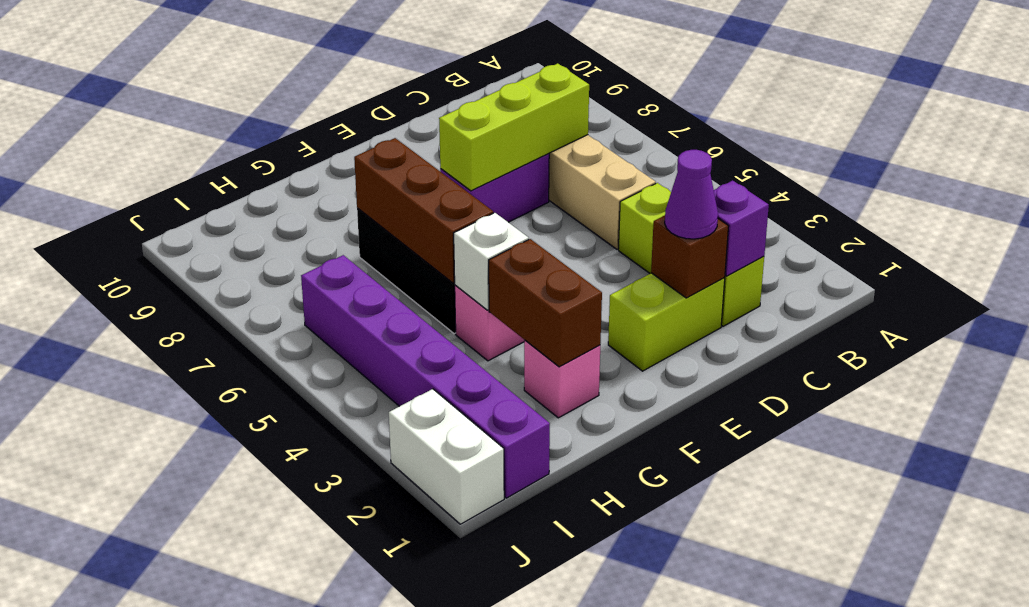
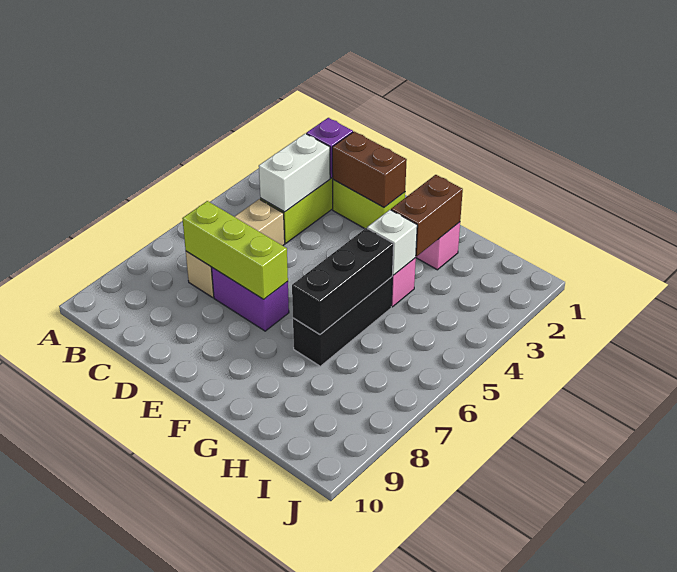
brown 1x1 brick [651,215,729,298] -> brown 1x2 brick [332,132,407,207]
purple 1x1 cone [665,150,718,239] -> none
brown 1x3 brick [354,138,493,283] -> black 1x3 brick [292,228,394,335]
purple 1x6 brick [301,255,550,498] -> none
white 1x2 brick [389,389,504,524] -> white 1x2 brick moved to [259,134,330,212]

